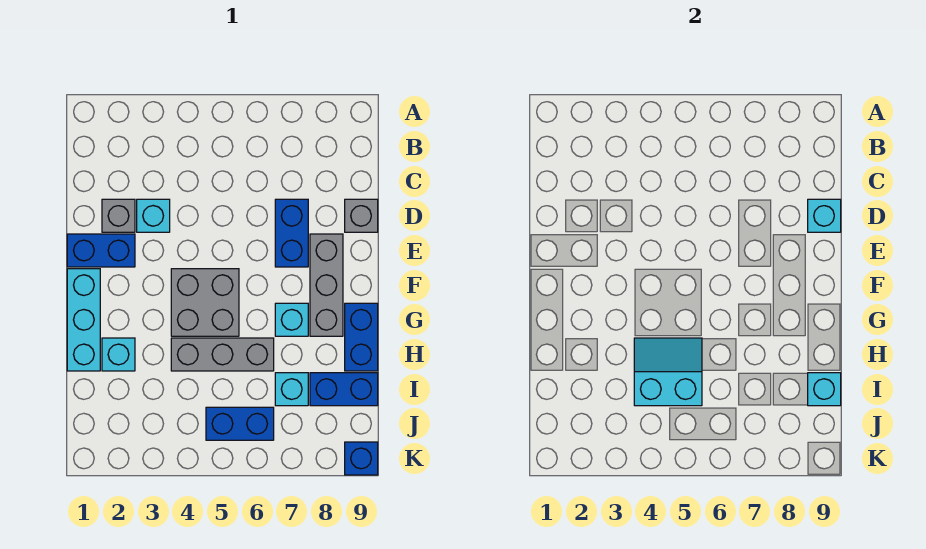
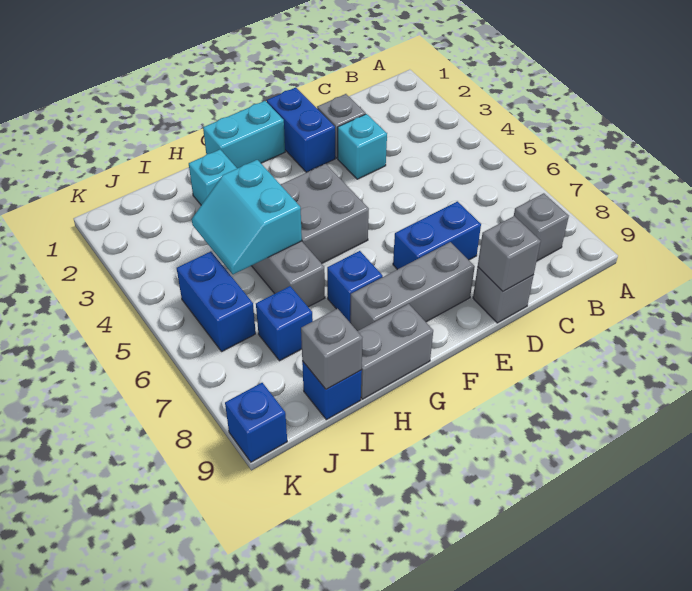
none -> grey 1x1 brick [514,193,569,261]
cyan 1x1 brick [808,199,841,232] -> grey 1x1 brick [478,216,541,291]
cyan 1x3 brick [67,269,100,371] -> cyan 1x2 brick [203,101,285,168]
cyan 1x1 brick [275,303,308,336] -> blue 1x1 brick [327,251,383,322]
blue 1x2 brick [345,303,378,371] -> grey 1x2 brick [358,304,433,399]
cyan 2x2 slope [634,338,702,406] -> cyan 2x2 slope turned to [192,160,302,274]
cyan 1x1 brick [275,373,308,406] -> blue 1x1 brick [256,286,313,361]
blue 1x2 brick [310,373,378,406] -> blue 1x1 brick [302,361,362,420]
cyan 1x1 brick [808,373,841,406] -> grey 1x1 brick [301,309,362,389]

